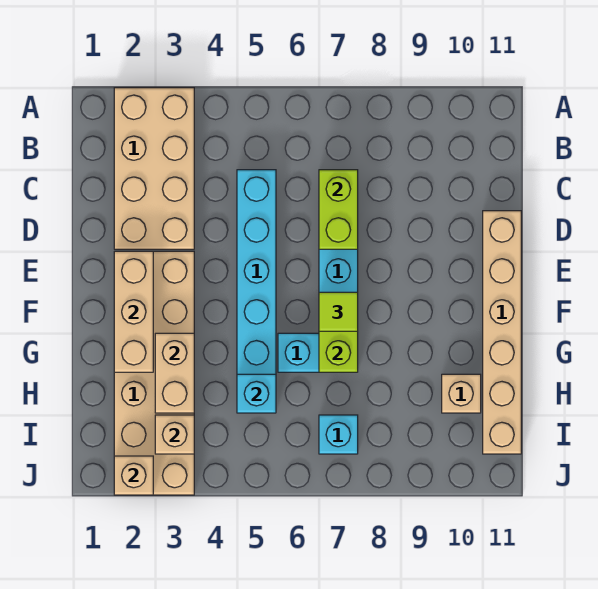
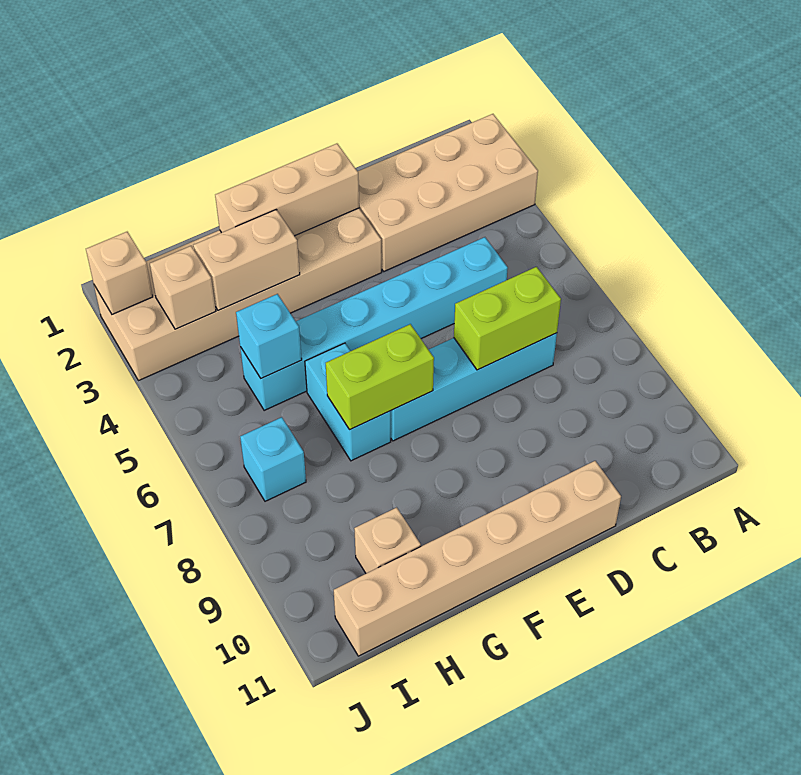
lime 1x1 tile [319,292,358,331] -> none

